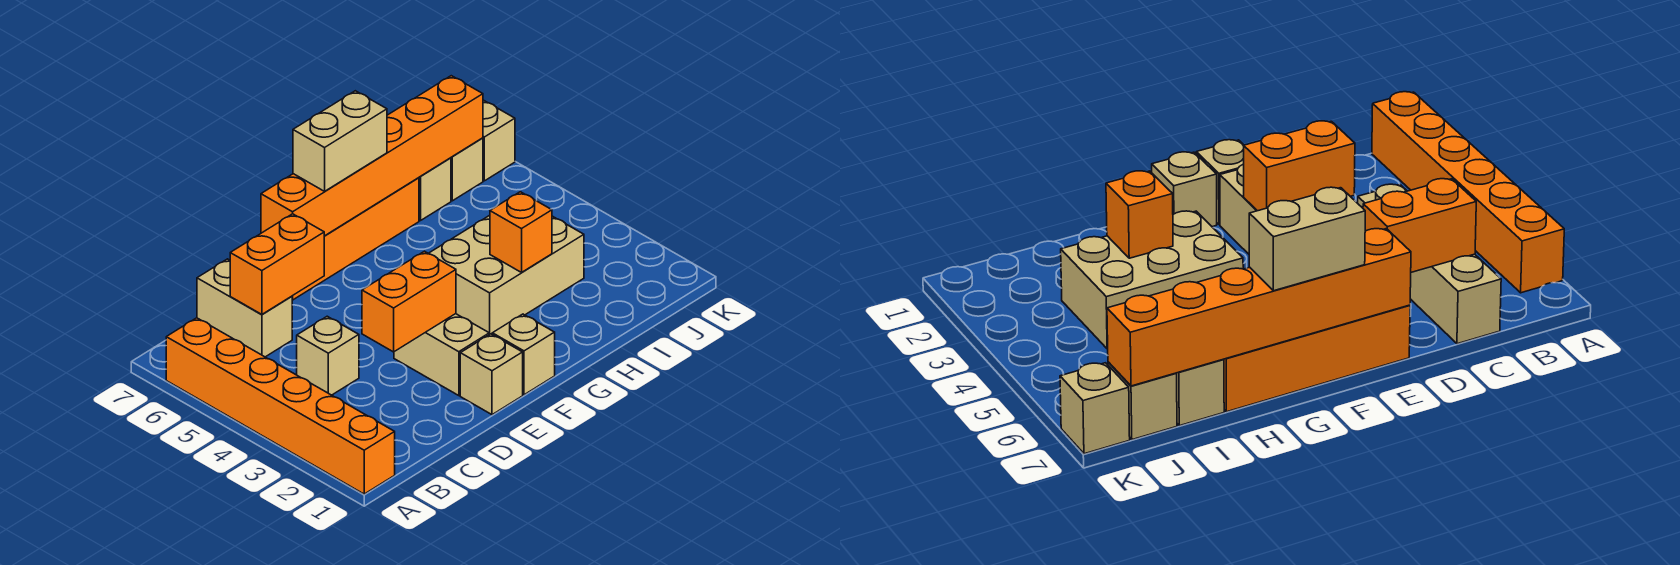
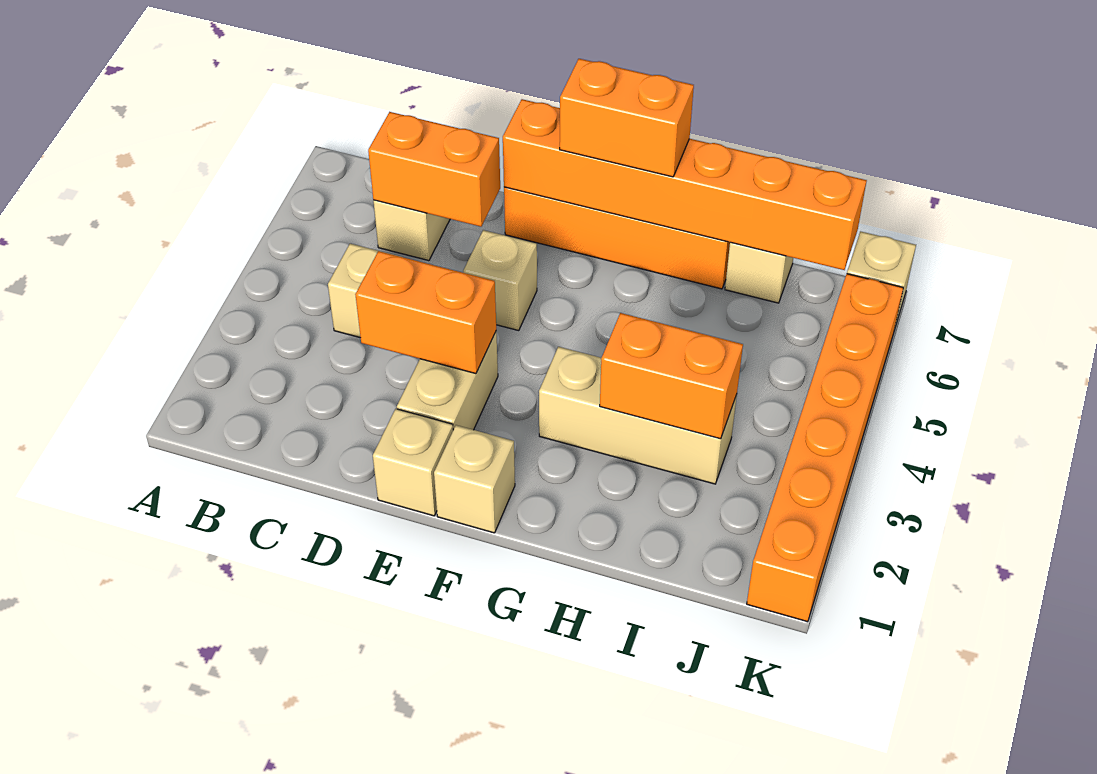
orange 1x6 brick [166,318,395,494] -> orange 1x6 brick moved to [747,274,903,622]
tan 1x2 brick [293,91,387,191] -> orange 1x2 brick [560,59,694,177]
tan 2x3 brick [429,215,584,334] -> tan 1x3 brick [539,347,737,484]
orange 1x1 brick [490,192,552,272] -> orange 1x2 brick [600,313,743,439]
tan 1x1 brick [451,138,483,201] -> tan 1x1 brick moved to [463,230,537,331]

